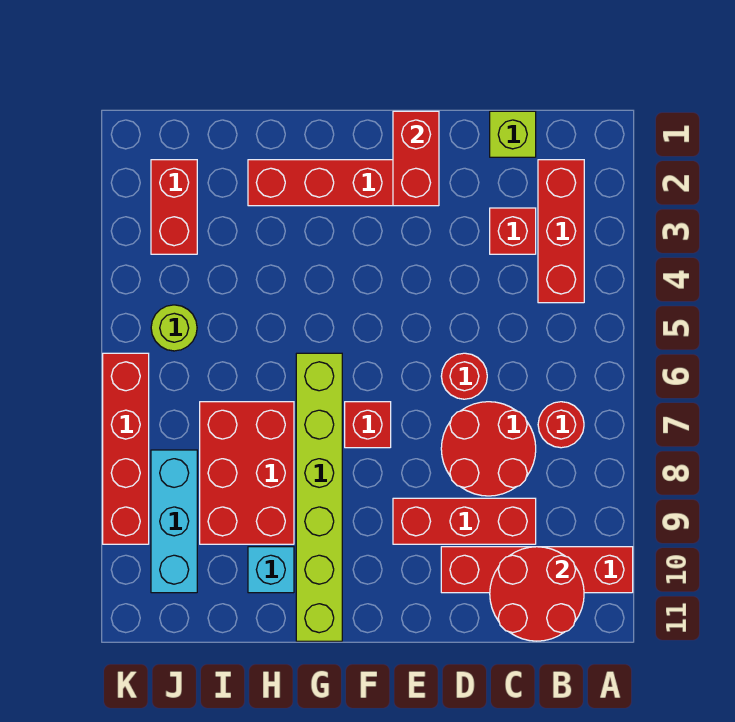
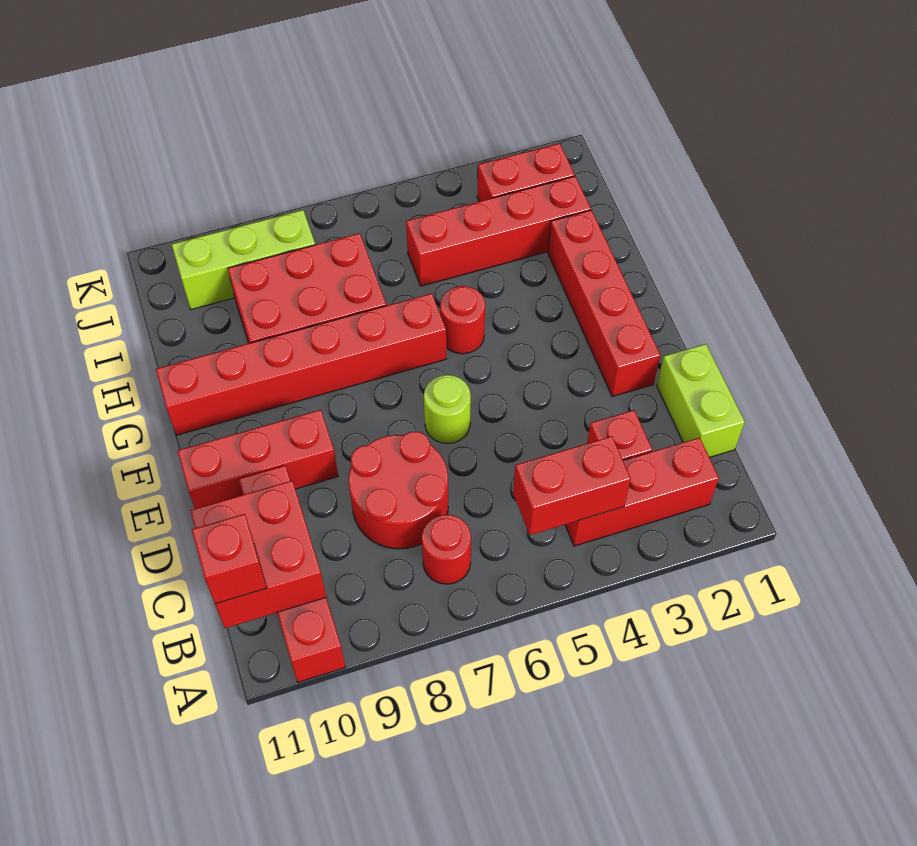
red 2x2 round brick [490,547,584,641] -> red 2x2 brick [190,481,326,628]
lime 1x1 brick [490,111,536,157] -> lime 1x2 brick [657,344,745,457]
red 1x3 brick [393,498,536,544] -> red 1x3 brick turned to [178,410,338,509]
red 1x1 round brick [441,353,487,399] -> red 1x1 round brick moved to [440,286,485,354]
red 1x2 brick [393,111,439,206] -> red 1x2 brick moved to [513,436,631,535]
red 1x1 brick [345,402,391,448] -> red 1x1 brick moved to [192,514,267,604]
lime 1x6 brick [296,353,342,641] -> red 1x6 brick [156,293,446,435]
cyan 1x1 brick [248,547,294,593] -> none
lime 1x1 round brick [151,305,197,351] -> lime 1x1 round brick moved to [424,375,471,444]
cyan 1x3 brick [151,450,197,593] -> lime 1x3 brick [172,210,315,310]
red 1x4 brick [103,353,149,544] -> red 1x4 brick moved to [406,176,591,286]

